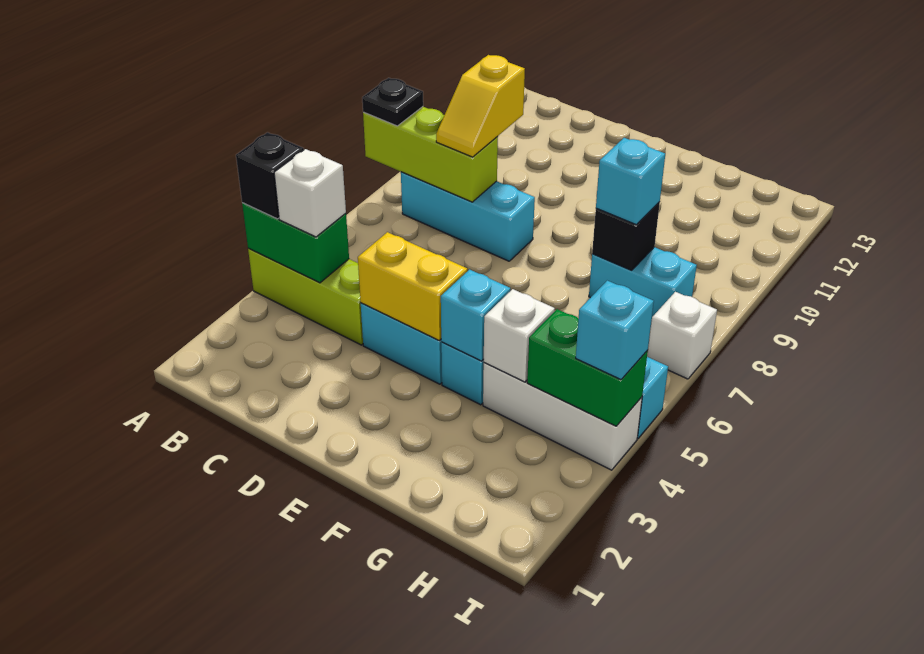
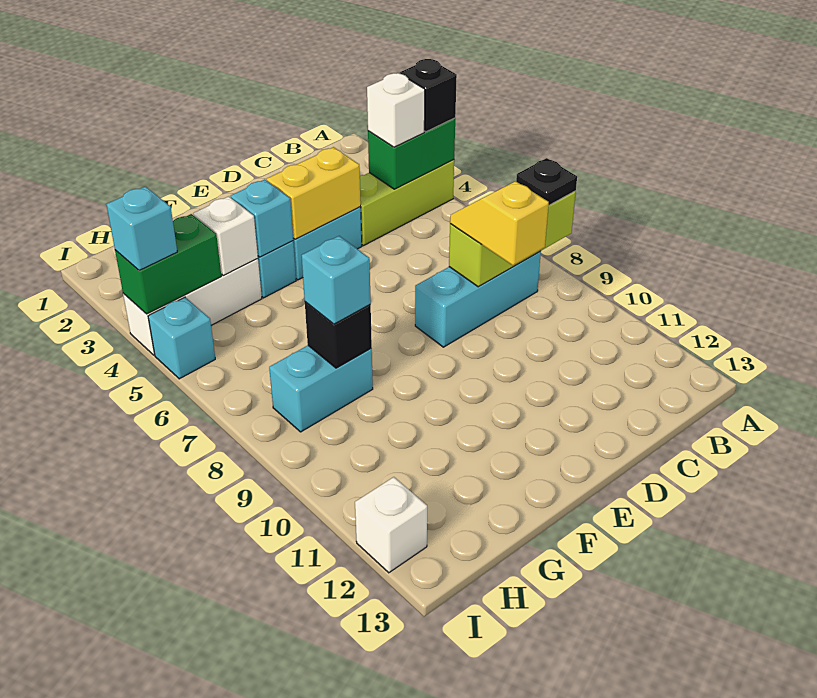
white 1x1 brick [647,292,717,379] -> white 1x1 brick moved to [355,477,427,573]

